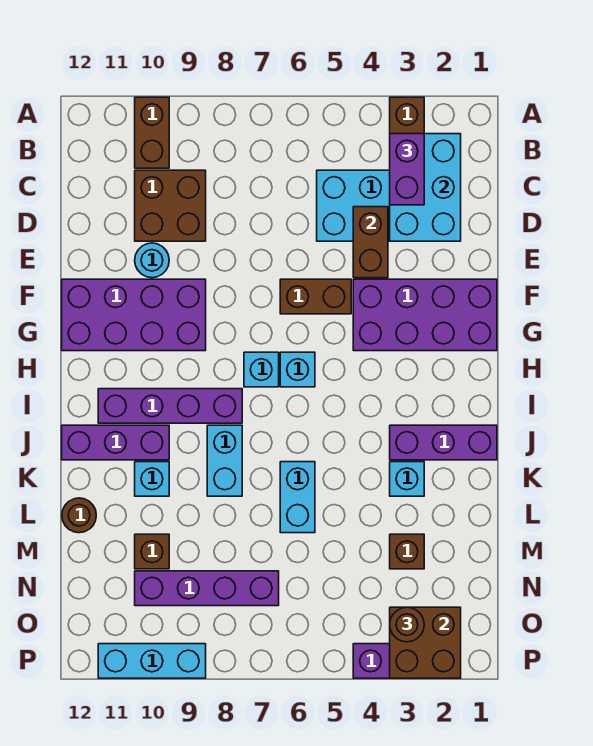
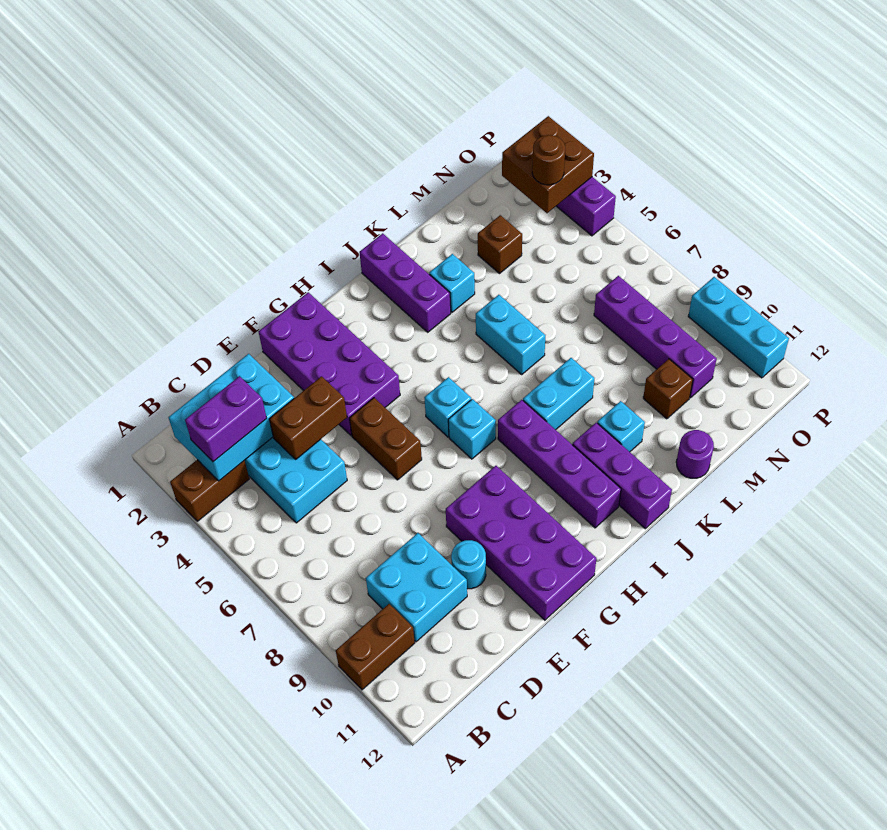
brown 2x2 brick [135,170,206,241] -> cyan 2x2 brick [366,533,467,642]
cyan 1x2 brick [280,462,315,533] -> cyan 1x2 brick turned to [476,295,545,374]
brown 1x1 round brick [62,498,96,533] -> purple 1x1 round brick [676,430,714,478]

